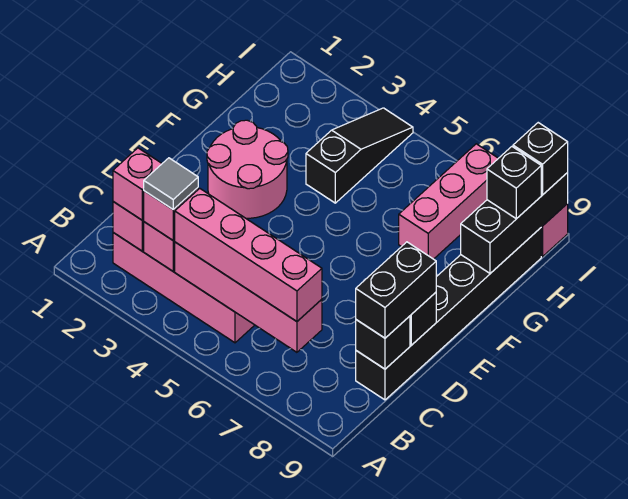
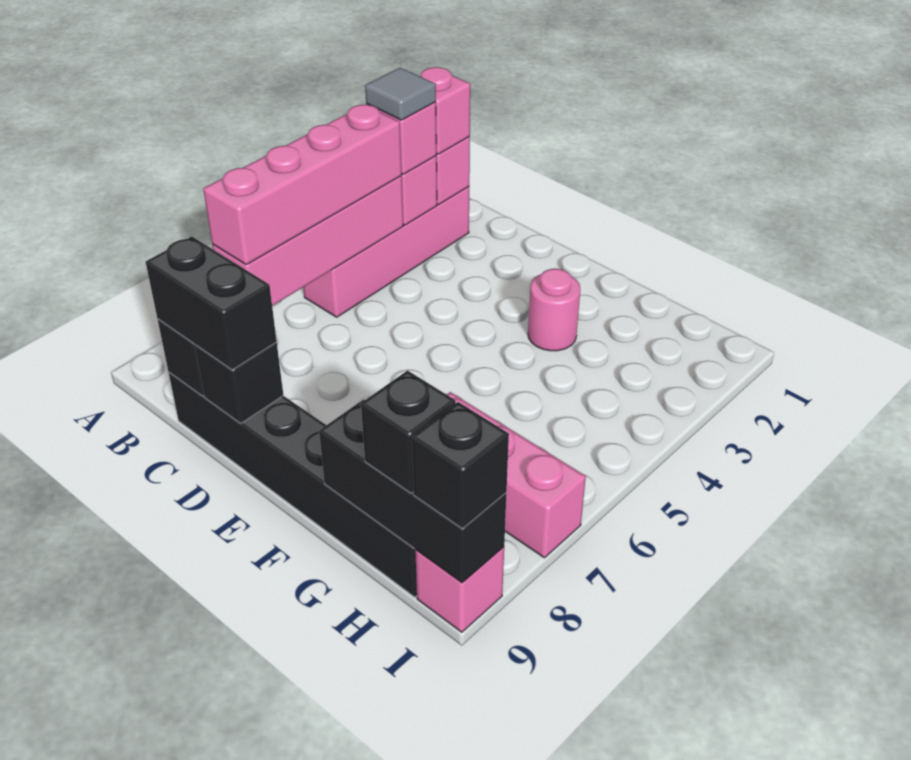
pink 2x2 round brick [207,120,288,218] -> pink 1x1 round brick [528,269,580,351]
black 1x3 slope [306,108,413,203] -> none

